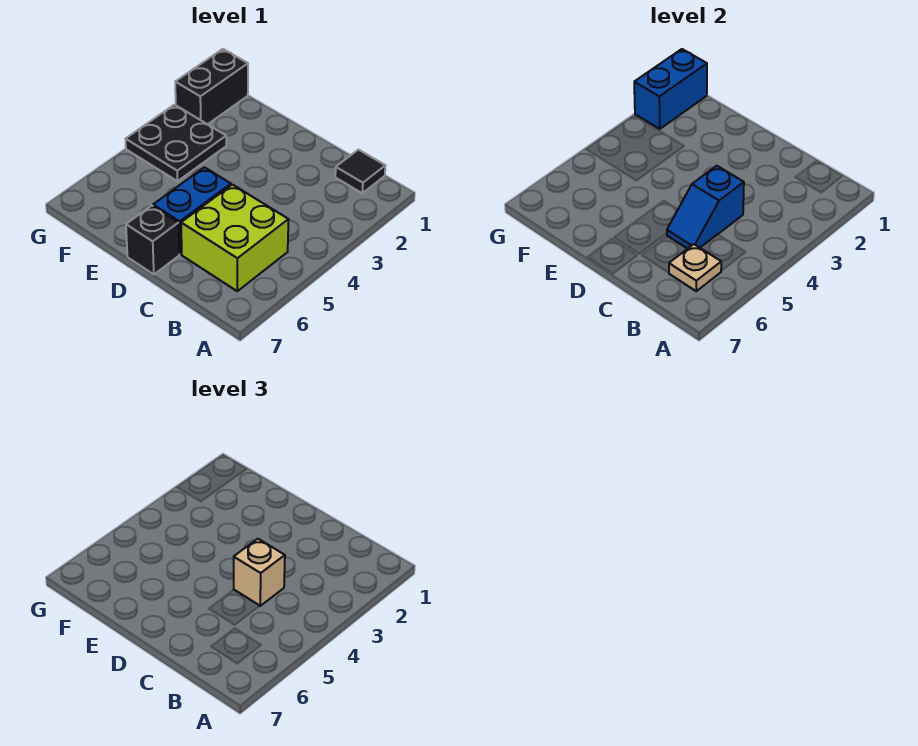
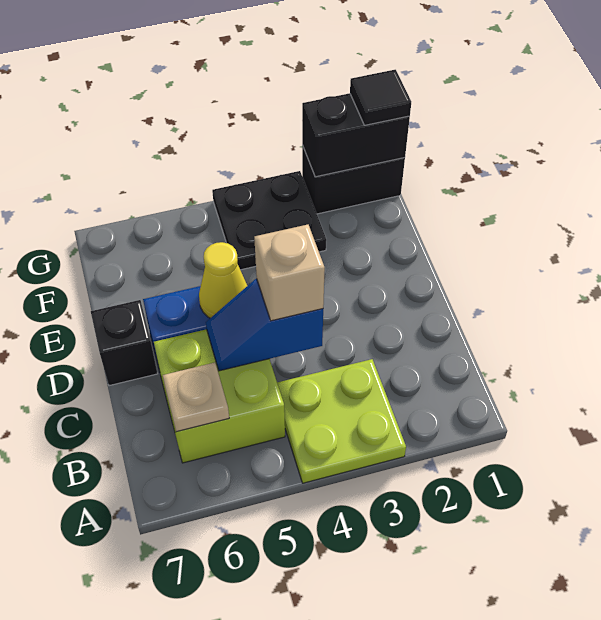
none -> lime 2x2 plate [277,359,406,483]
black 1x1 tile [335,150,385,193] -> black 1x1 tile moved to [350,70,411,125]
none -> yellow 1x1 cone [199,242,247,318]
blue 1x2 brick [634,49,707,129] -> black 1x2 brick [302,93,410,177]

